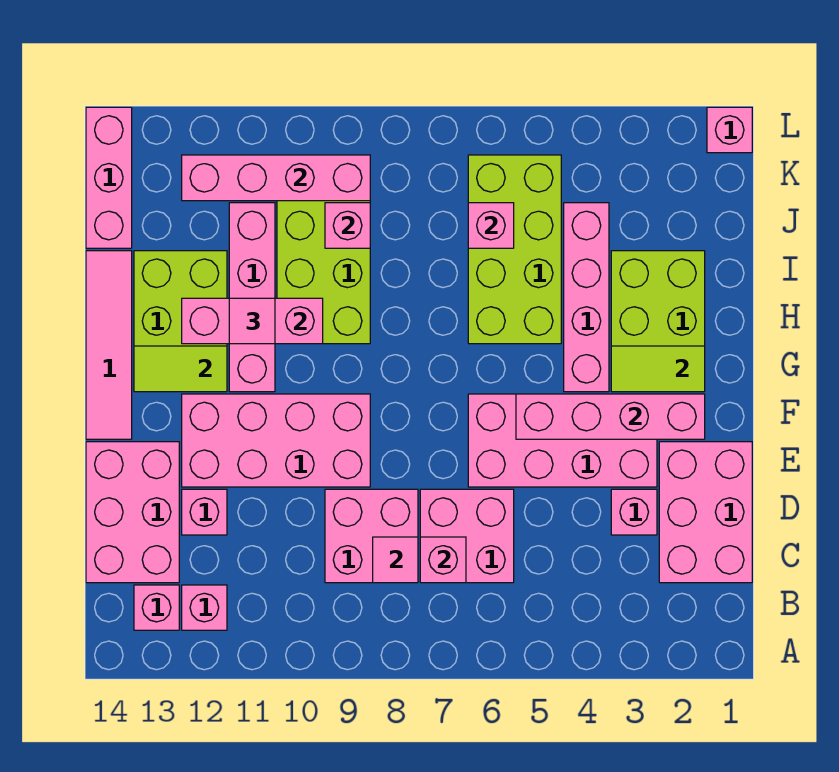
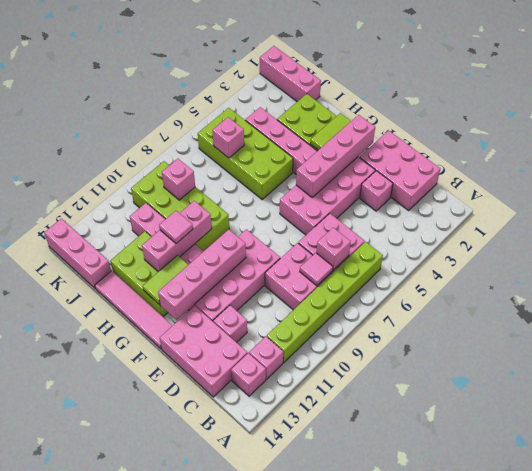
none -> lime 1x6 brick [266,242,383,363]
pink 1x4 brick [182,155,370,201] -> pink 1x4 brick moved to [158,229,246,320]
pink 1x1 brick [707,107,752,153] -> pink 1x3 brick [260,46,321,102]

